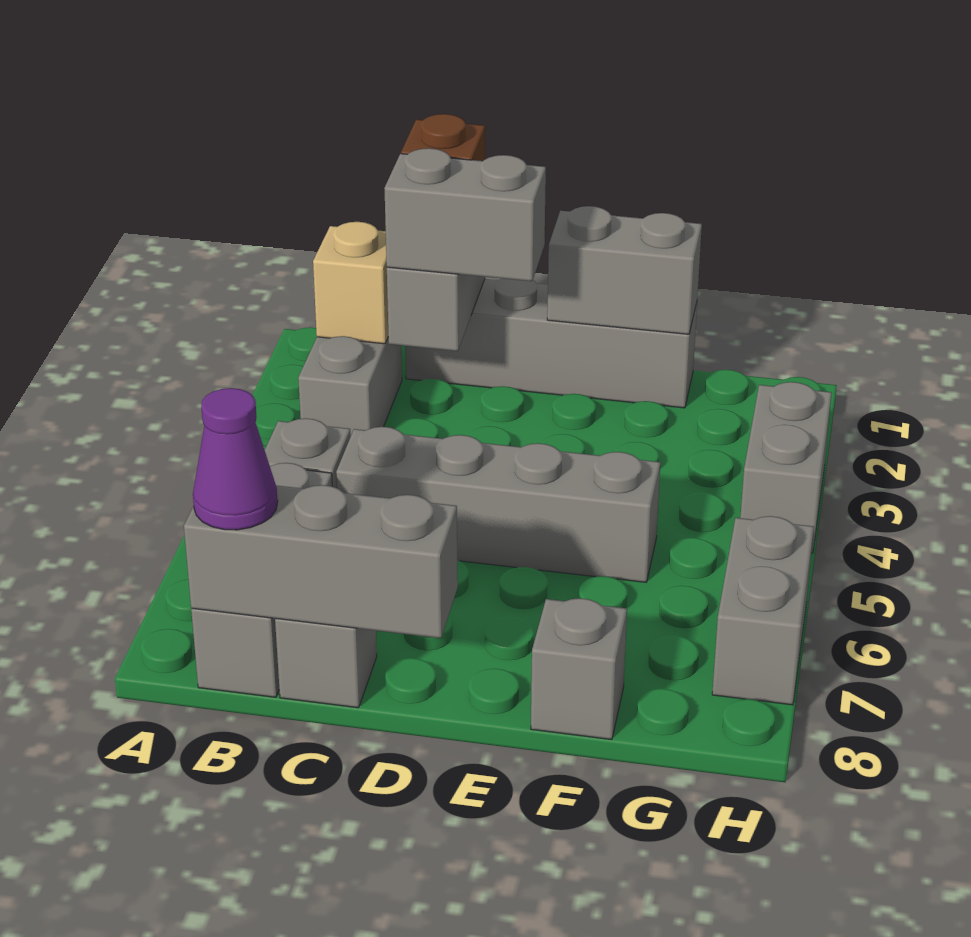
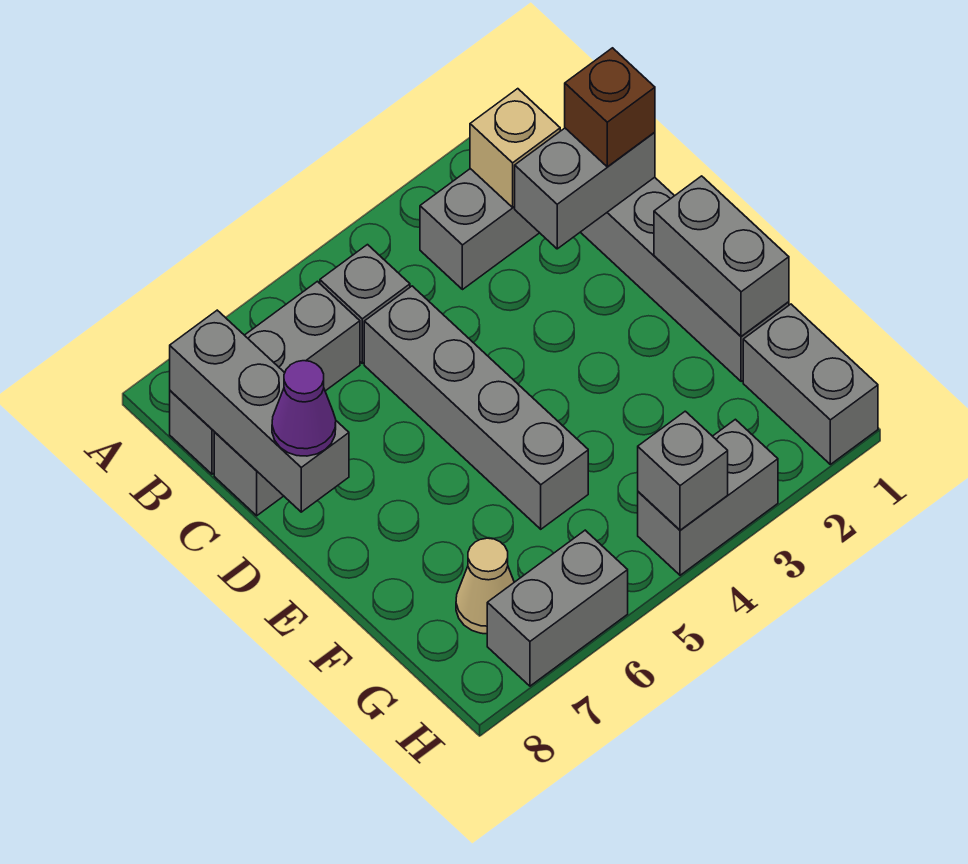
purple 1x1 cone [193,388,278,530] -> purple 1x1 cone moved to [272,361,336,456]
grey 1x2 brick [384,148,546,281] -> grey 1x2 brick moved to [743,304,878,464]
grey 1x1 brick [531,598,627,740] -> grey 1x1 brick moved to [638,411,728,530]
none -> tan 1x1 cone [456,538,514,634]

